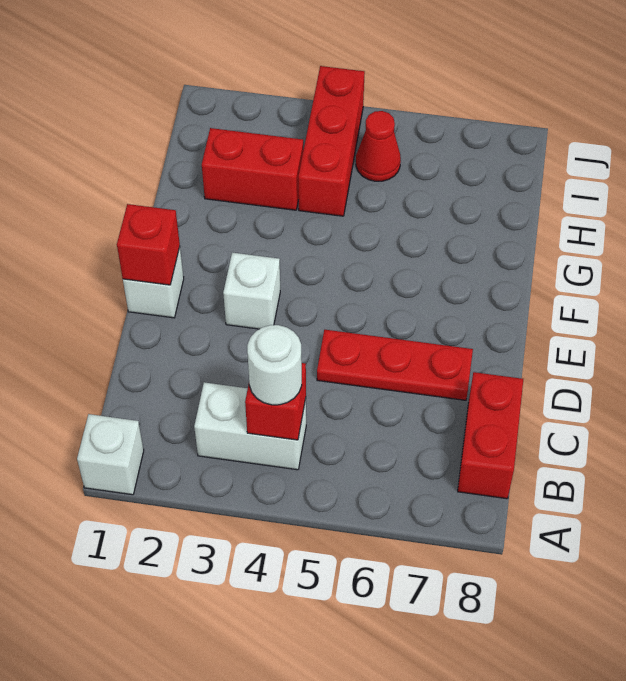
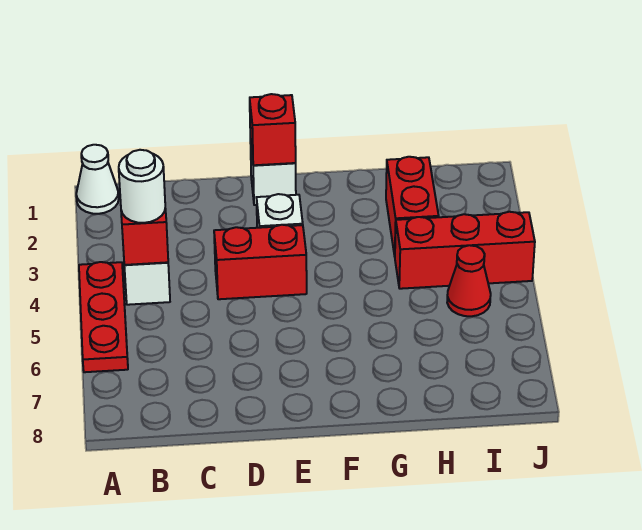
white 1x1 brick [77,414,144,495] -> white 1x1 cone [76,145,119,214]
red 1x2 brick [458,372,523,499] -> red 1x2 brick moved to [214,225,307,299]
red 1x3 plate [317,330,473,400] -> red 1x3 plate moved to [79,262,128,372]

